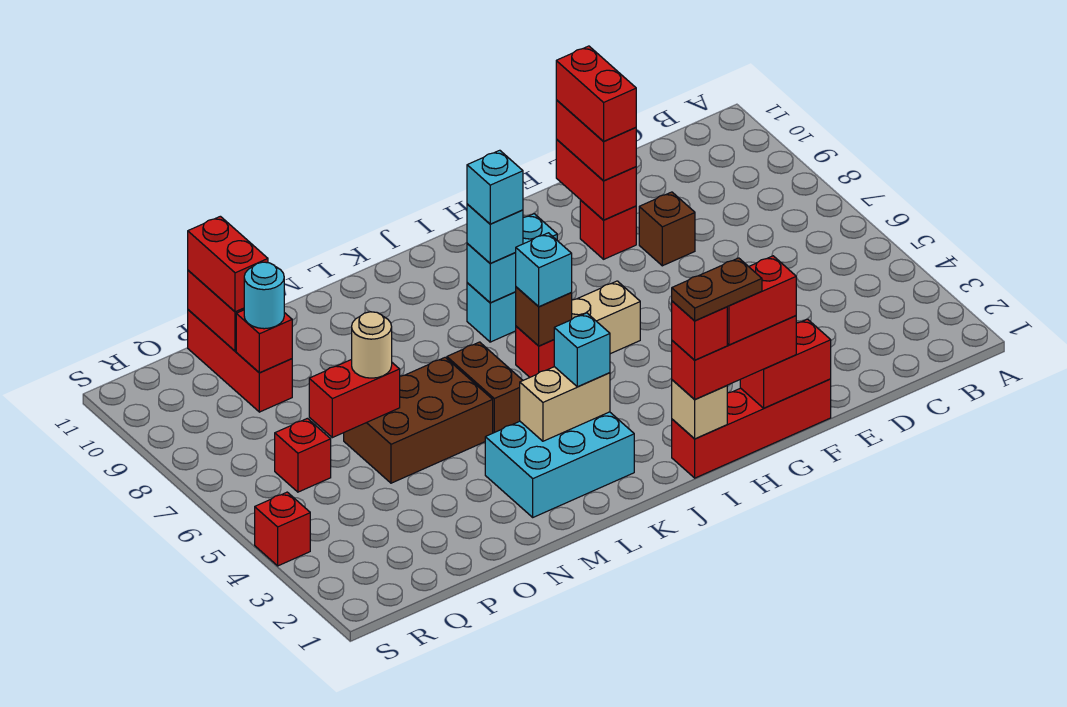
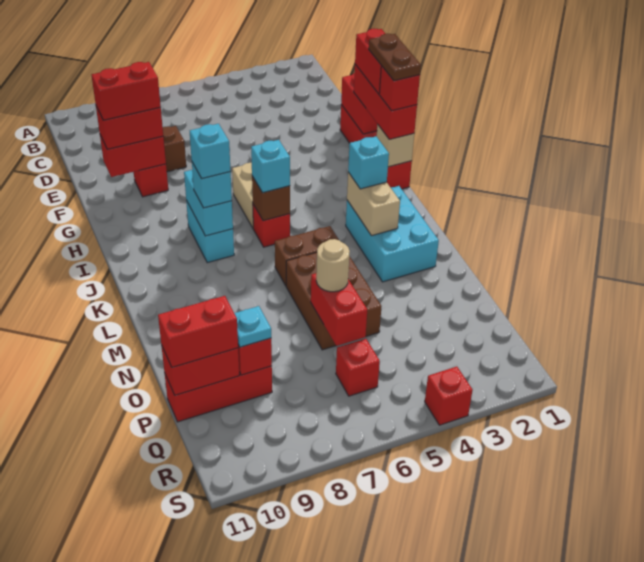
cyan 1x1 round brick [244,262,284,329] -> cyan 1x1 plate [234,306,271,347]

